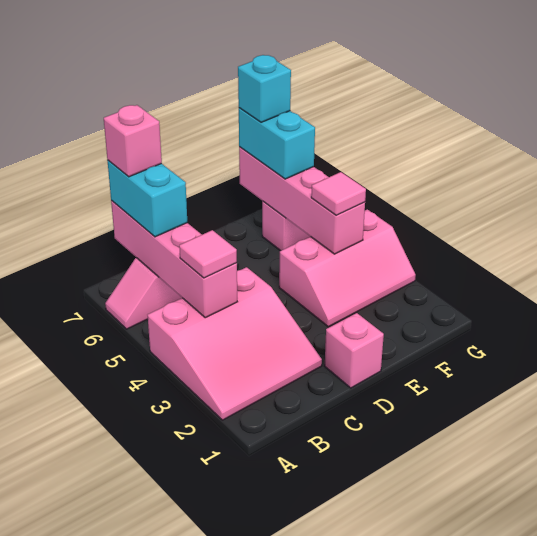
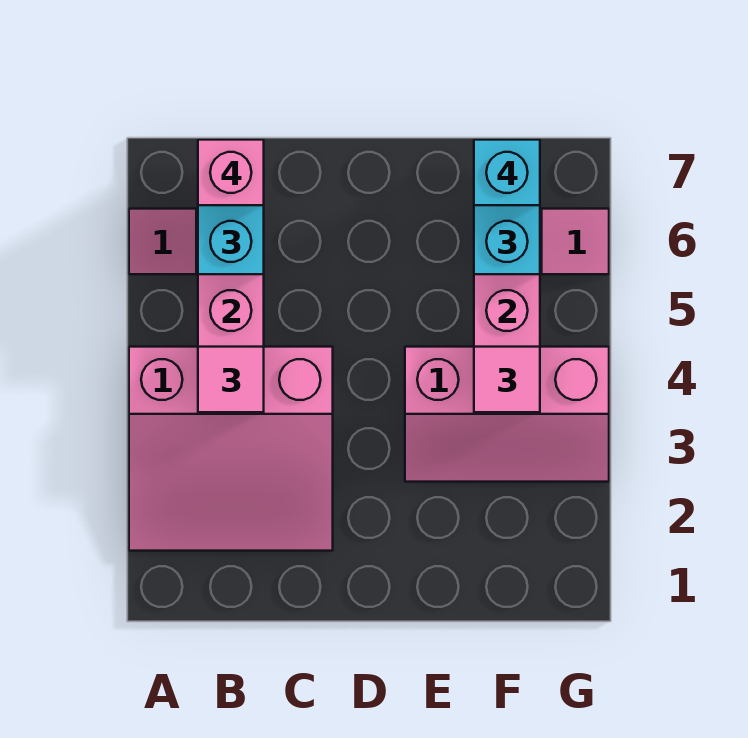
pink 1x1 brick [325,313,384,388] -> none

